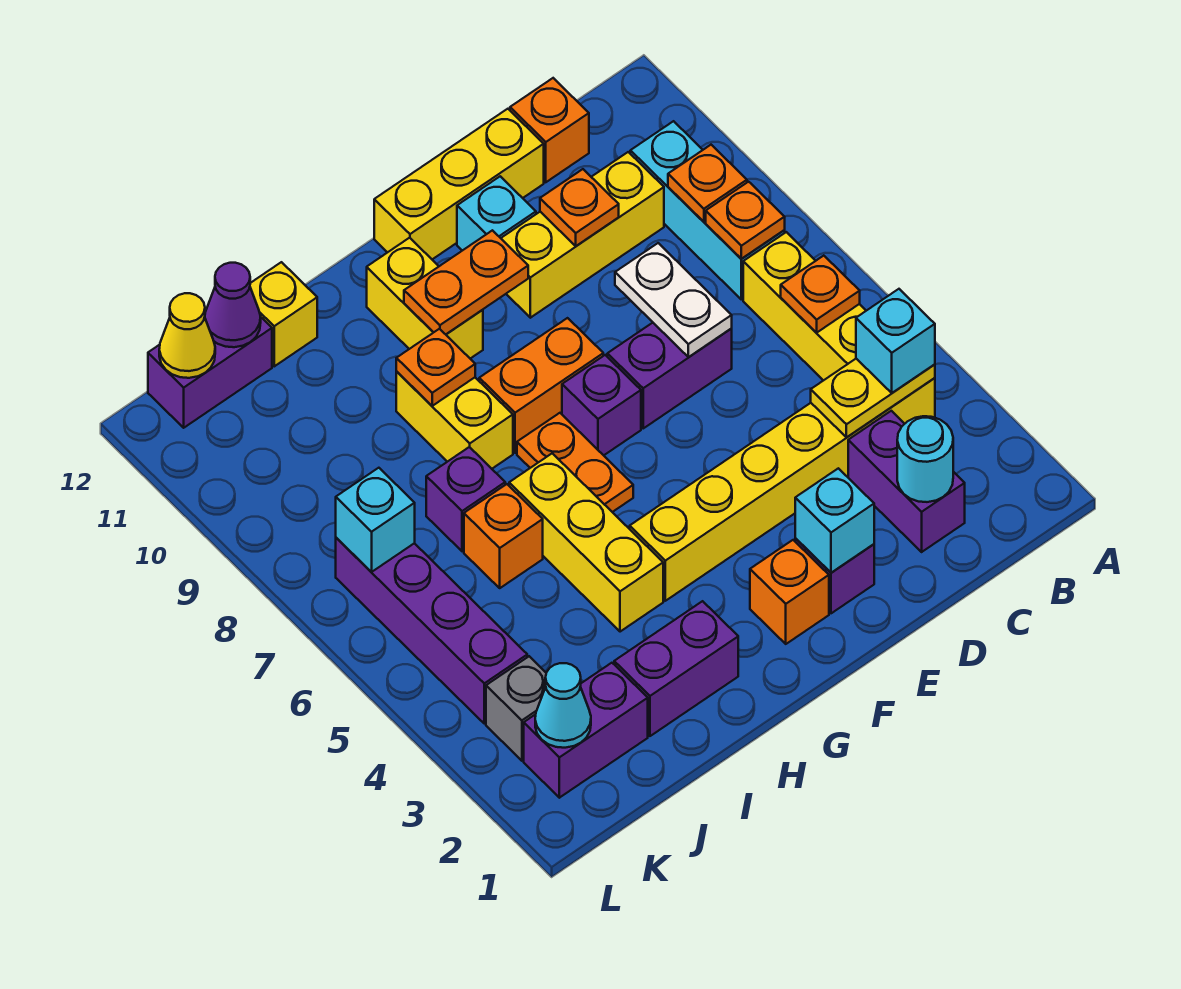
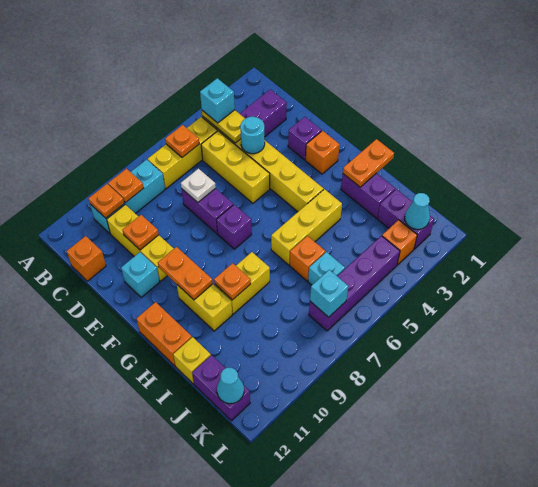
orange 1x1 plate [706,182,785,259] -> orange 1x1 plate moved to [88,184,124,218]
cyan 1x1 round brick [897,416,953,502] -> cyan 1x1 round brick moved to [240,117,265,154]
white 1x2 plate [615,243,732,357] -> white 1x1 plate [181,169,216,202]
yellow 1x3 brick [374,109,544,259] -> yellow 1x3 brick moved to [201,131,270,203]
cyan 1x1 brick [795,468,874,573] -> cyan 1x1 brick moved to [308,252,345,285]
orange 1x2 brick [479,318,603,453] -> orange 1x2 brick moved to [136,302,192,366]
orange 1x2 plate [517,413,633,512] -> orange 1x2 plate moved to [343,139,394,187]
yellow 1x2 brick [367,238,483,359] -> yellow 1x2 brick turned to [177,284,232,331]
purple 1x1 brick [426,447,505,551] -> none
purple 1x1 cone [205,263,261,347] -> none
grey 1x1 brick [486,656,546,761] -> orange 1x1 brick [382,220,417,265]
yellow 1x1 cone [159,293,215,378] -> cyan 1x1 cone [217,368,244,404]

